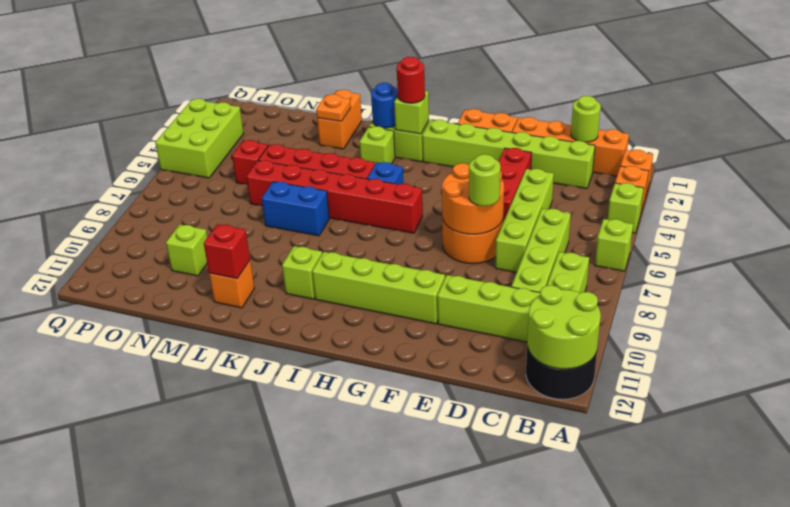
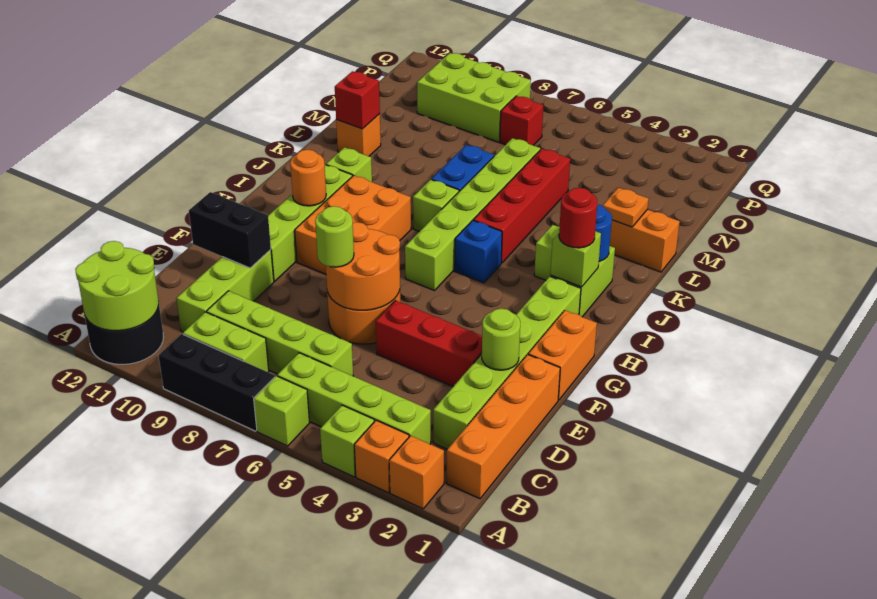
none -> black 1x3 brick [159,334,275,431]
lime 1x1 round brick [571,96,601,142] -> lime 1x1 round brick moved to [482,308,520,370]
lime 1x4 brick [495,169,554,272] -> lime 1x4 brick moved to [277,353,431,444]
none -> black 1x2 brick [189,192,271,268]
none -> orange 2x3 brick [295,175,411,274]
red 1x6 brick [246,160,423,233] -> lime 1x6 brick [405,138,540,291]
none -> orange 1x1 round brick [290,150,326,206]
red 1x1 brick [232,140,268,185] -> red 1x1 brick moved to [500,96,543,145]
lime 1x1 brick [166,225,207,276] -> lime 1x1 brick moved to [413,180,459,232]
lime 2x3 brick [155,99,244,178] -> lime 2x3 brick moved to [417,53,531,142]

